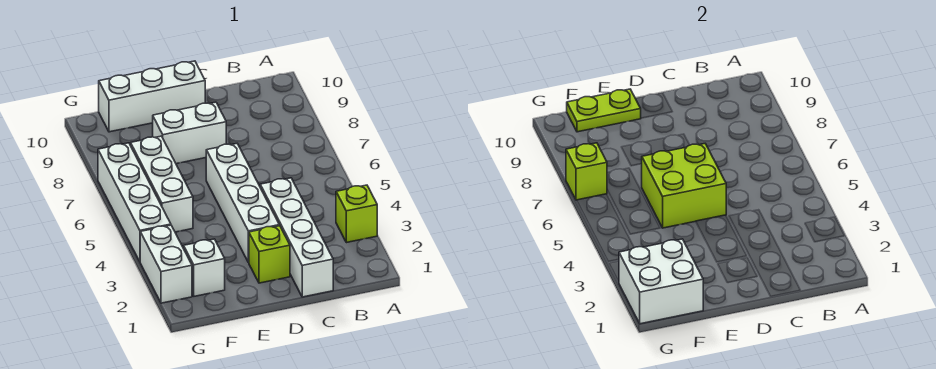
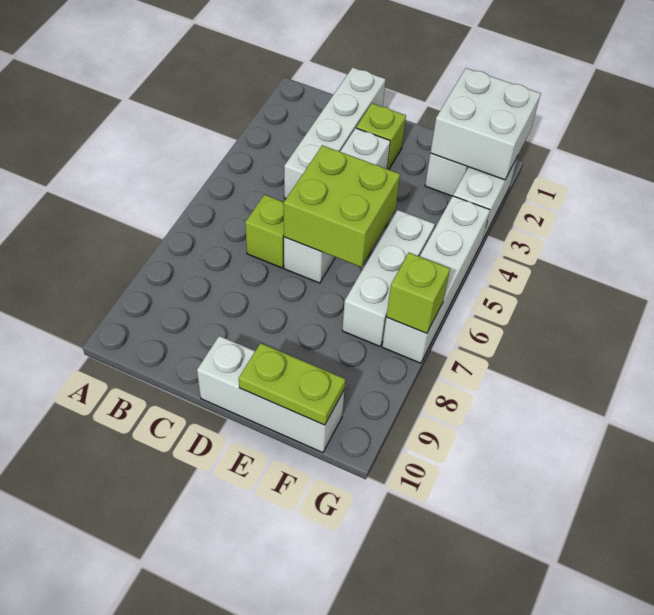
lime 1x1 brick [336,185,377,243] -> lime 1x1 brick moved to [245,195,284,268]
white 1x2 brick [153,102,226,164] -> none

